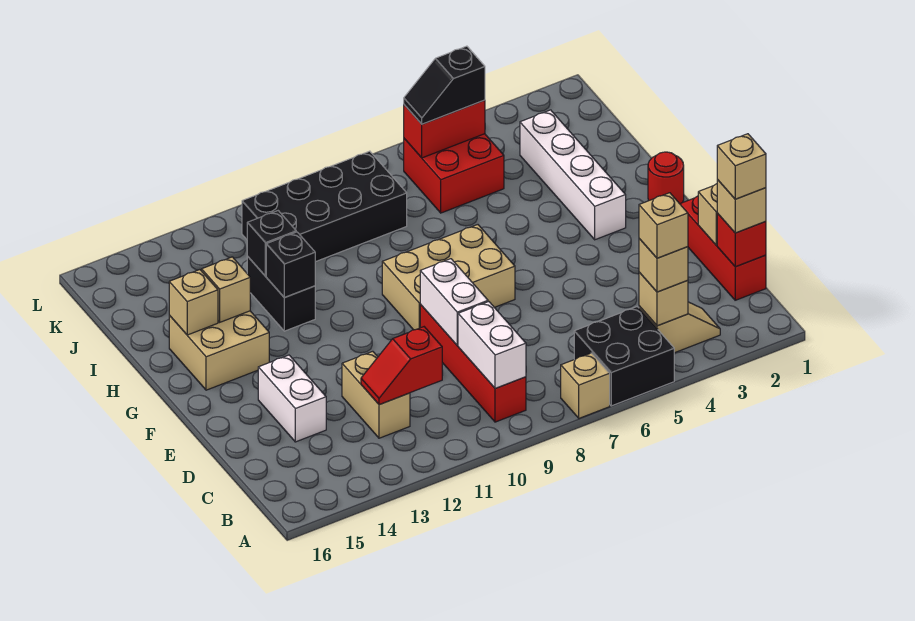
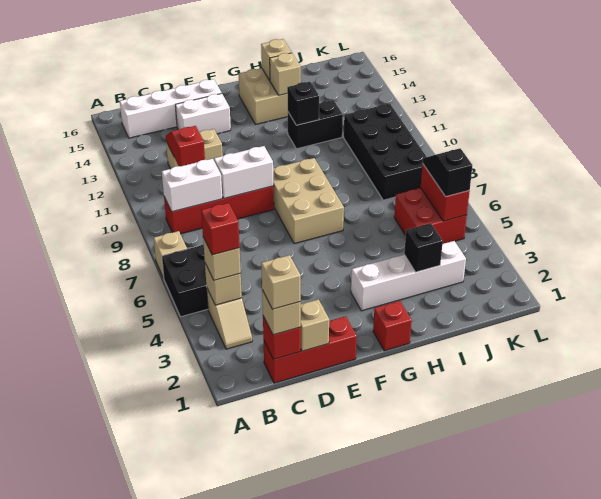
tan 1x1 brick [639,193,688,258] -> red 1x1 brick [201,203,240,255]
none -> white 1x4 brick [120,79,222,138]
red 1x1 round brick [648,152,684,204] -> red 1x1 brick [373,301,412,351]
black 1x1 brick [247,211,296,276] -> black 1x1 brick moved to [404,223,443,272]

